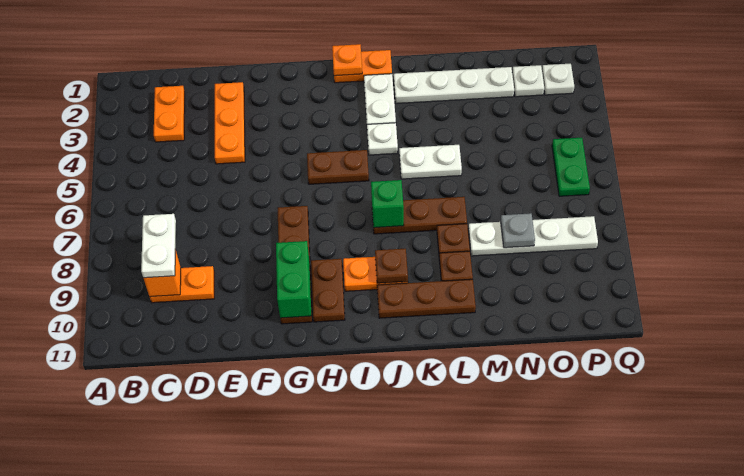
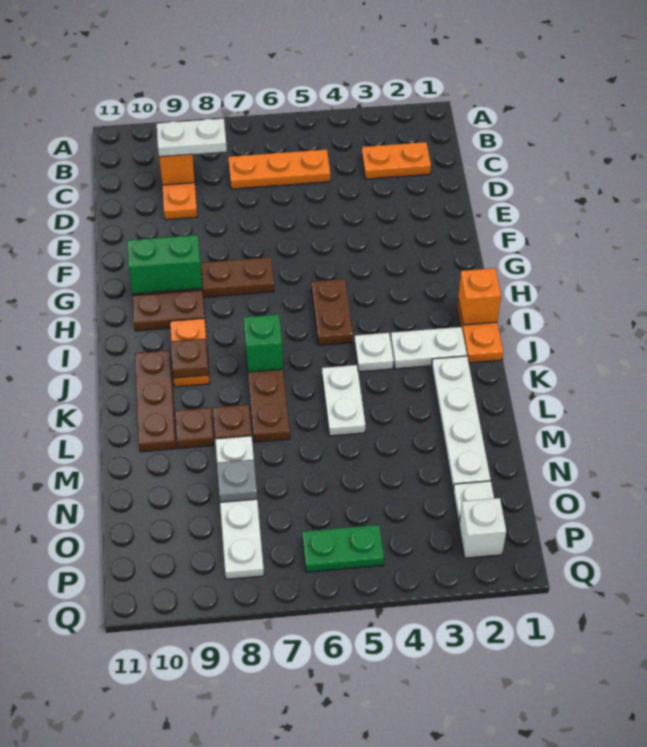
orange 1x3 plate [215,82,245,164] -> orange 1x3 plate moved to [228,149,330,189]
orange 1x1 plate [332,44,362,76] -> orange 1x1 brick [458,268,501,325]
white 1x1 plate [542,64,574,95] -> white 1x1 brick [459,498,506,558]

